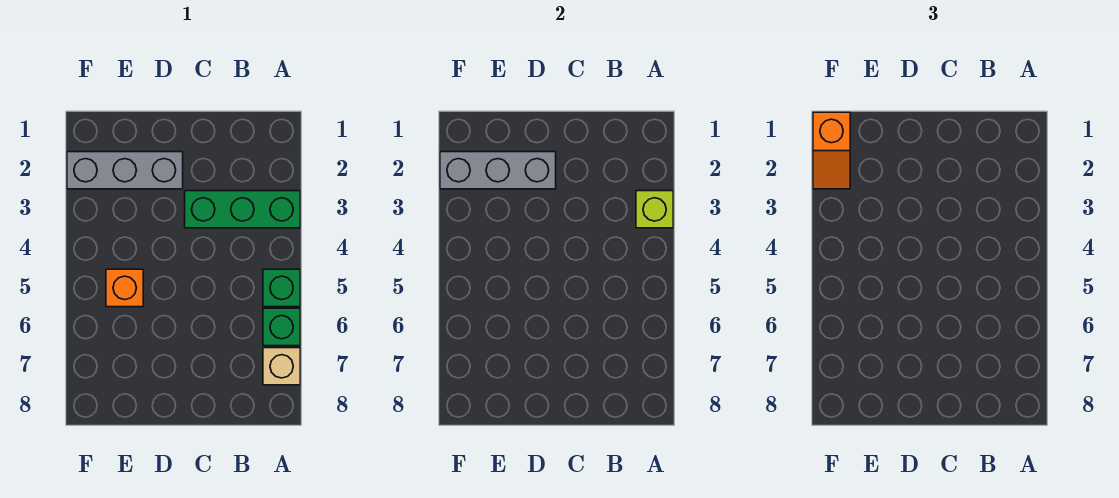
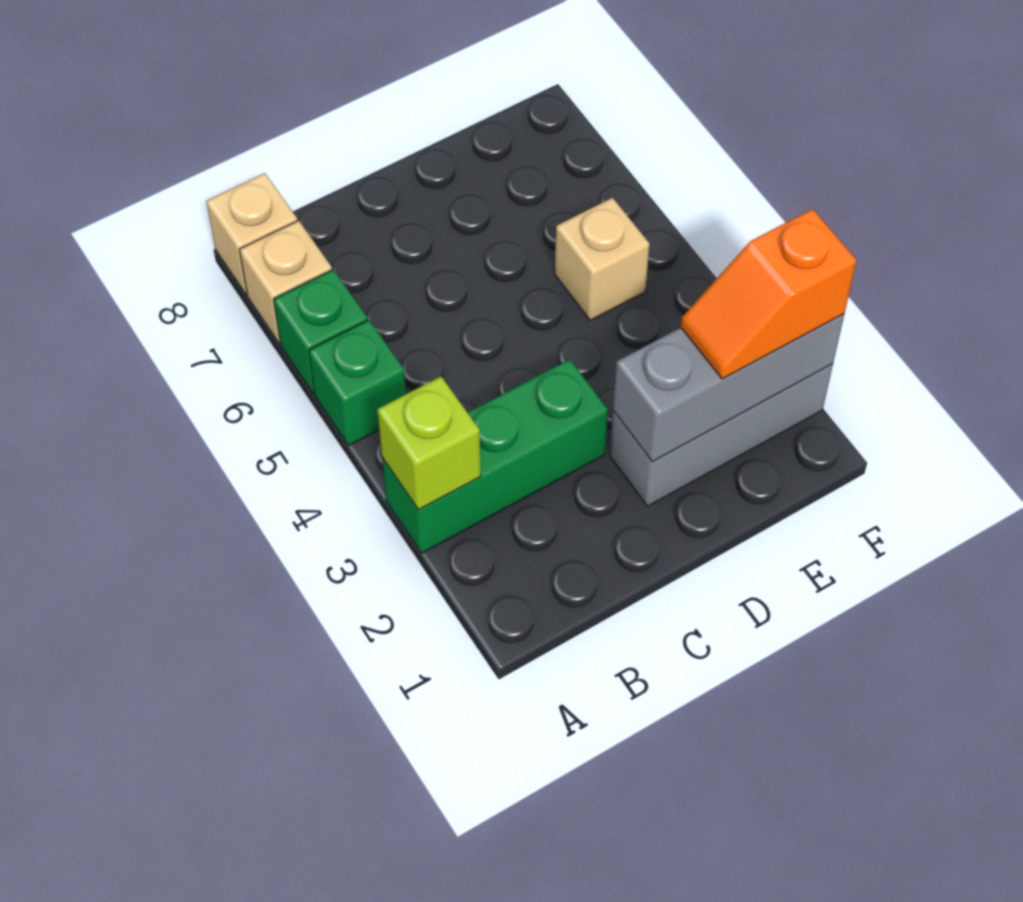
none -> tan 1x1 brick [206,173,297,295]
orange 1x1 brick [106,269,143,307] -> tan 1x1 brick [555,198,649,320]
orange 1x2 slope [813,112,850,189] -> orange 1x2 slope turned to [681,209,857,379]

